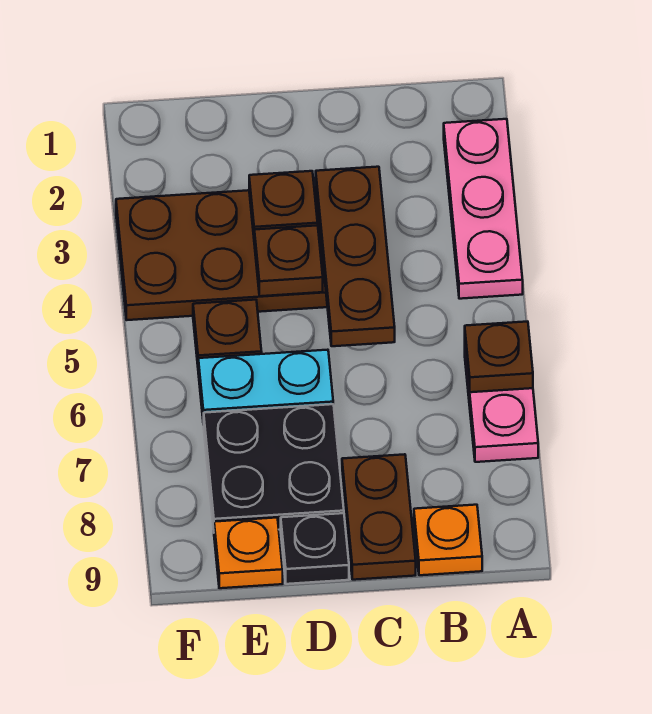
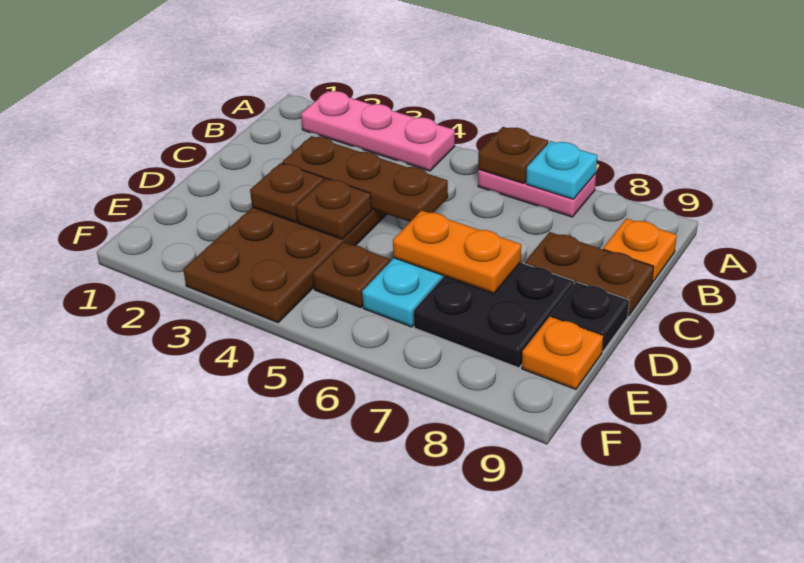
none -> cyan 1x1 plate [526,141,597,199]
none -> orange 1x2 plate [393,211,521,293]

